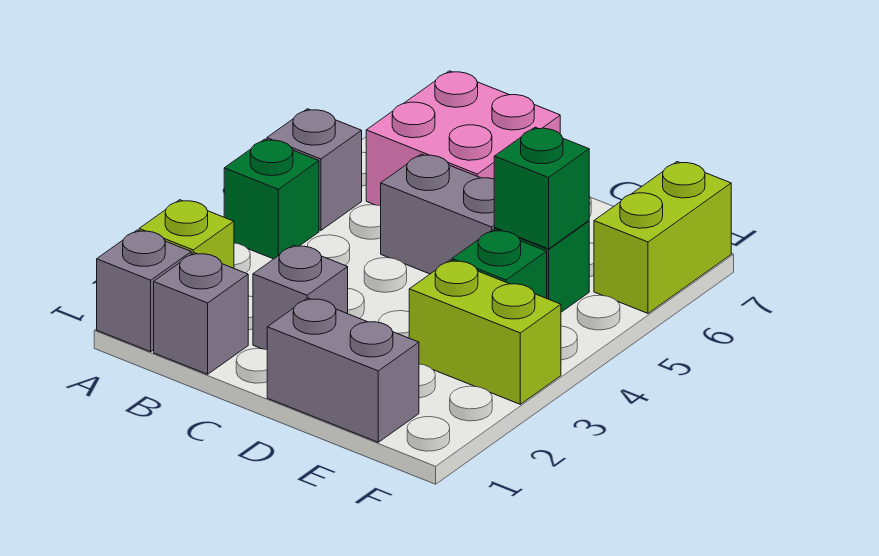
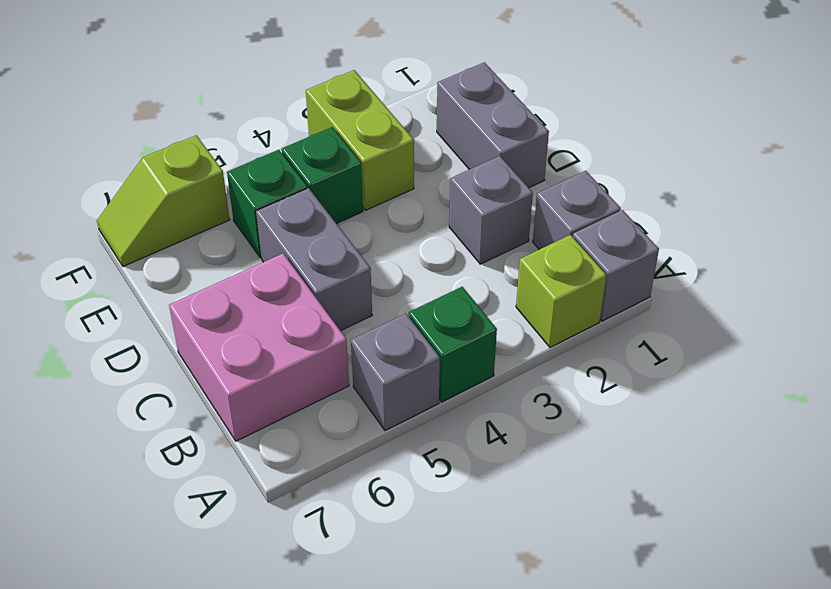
green 1x1 brick [494,127,589,249] -> none
lime 1x2 brick [594,162,731,313] -> lime 1x2 slope [97,135,230,266]

